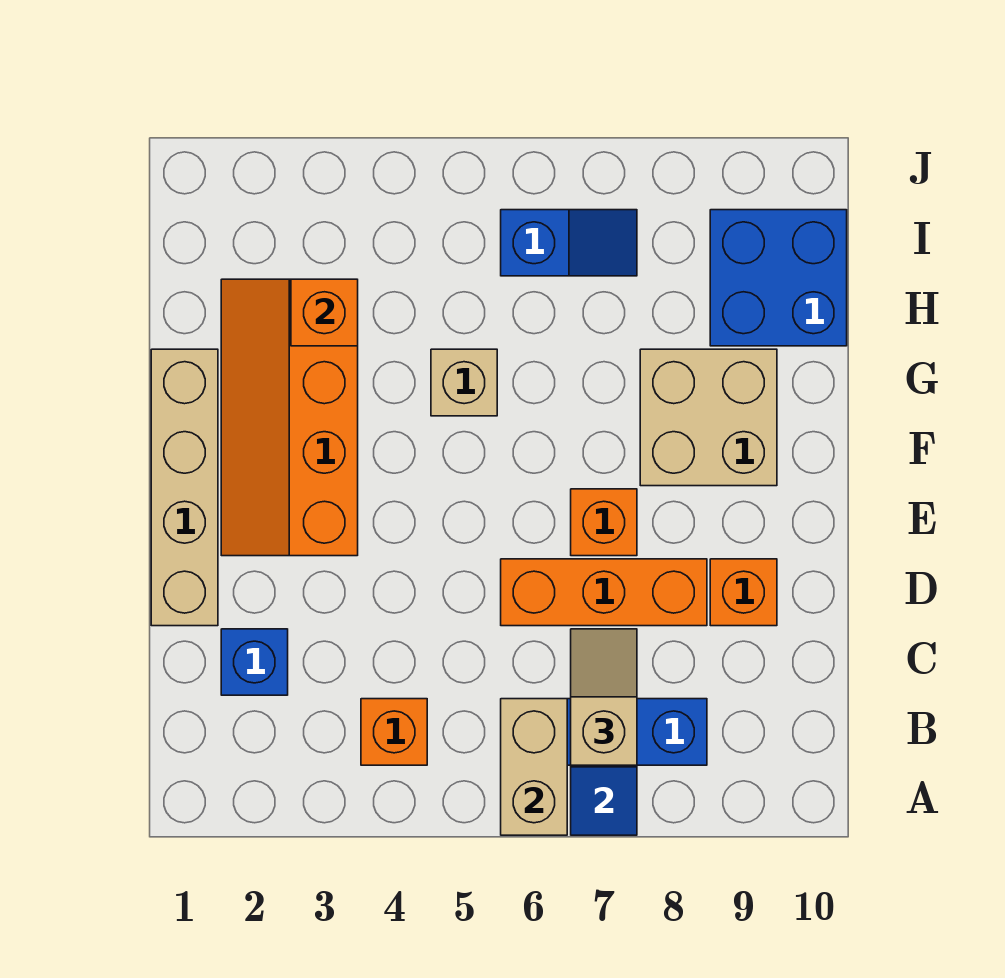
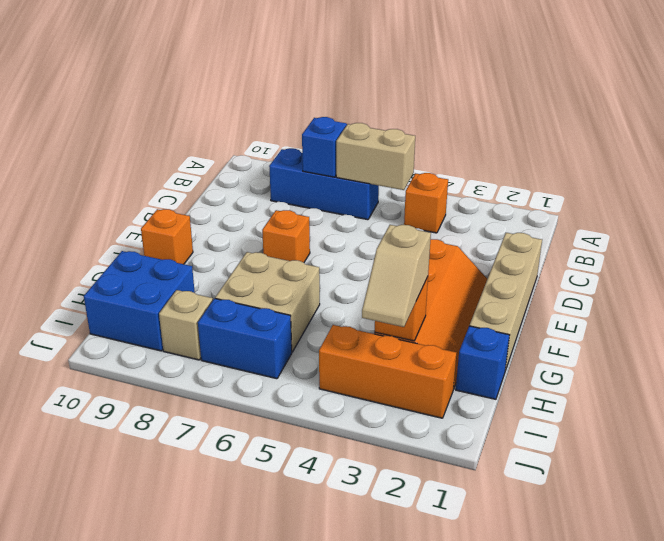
tan 1x2 brick [501,699,567,835] -> tan 1x2 brick turned to [336,123,415,190]
tan 1x2 slope [571,629,637,765] -> tan 1x2 slope moved to [362,225,431,327]
blue 1x1 brick [221,629,288,695] -> blue 1x1 brick moved to [456,326,509,399]
orange 1x3 brick [501,559,707,626] -> orange 1x3 brick moved to [319,325,456,418]
orange 1x1 brick [710,559,777,626] -> orange 1x1 brick moved to [141,209,193,264]
tan 2x2 brick [640,349,777,486] -> tan 2x2 brick moved to [215,252,320,352]
tan 1x1 brick [431,349,497,416] -> tan 1x1 brick moved to [159,290,213,360]
blue 1x2 slope [501,210,637,276] -> blue 1x2 brick [198,298,292,379]

